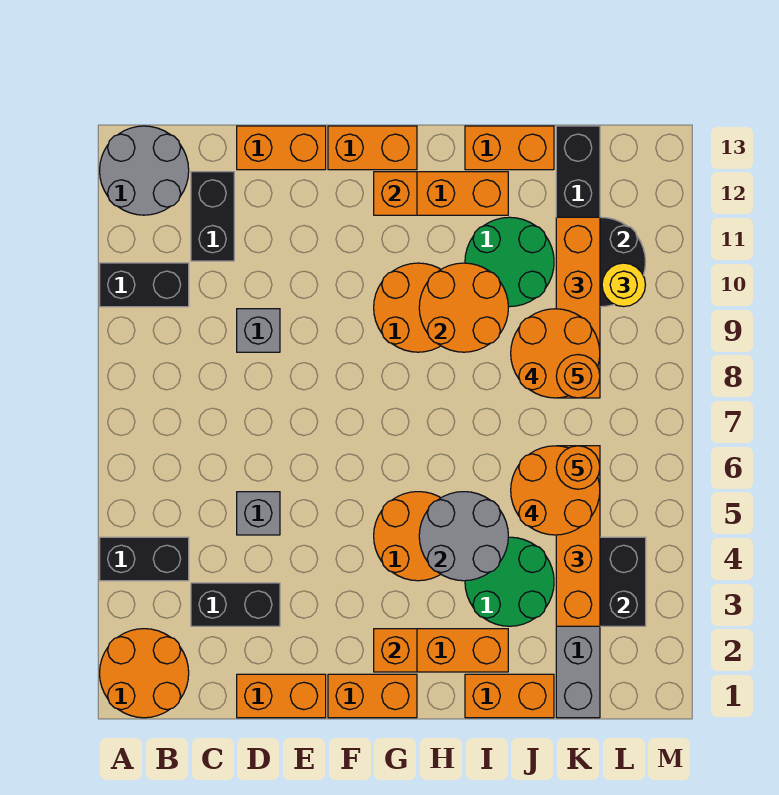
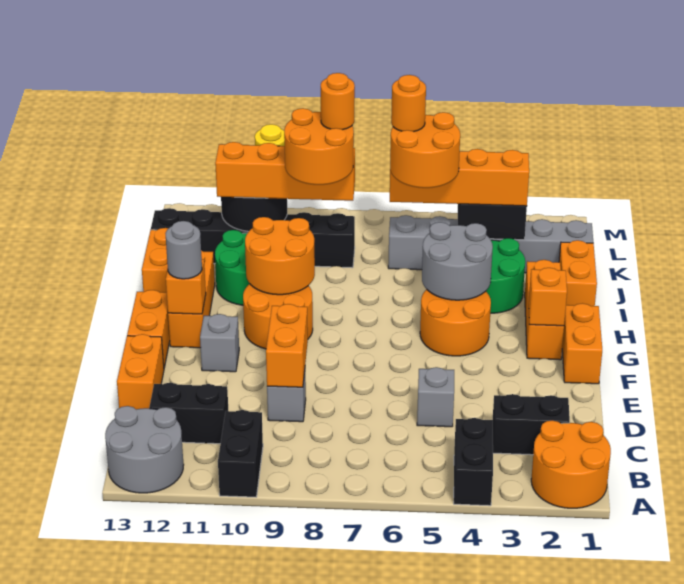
black 1x2 brick [191,583,280,626] -> black 1x2 brick turned to [493,394,570,455]
orange 1x2 brick [237,674,326,718] -> orange 1x2 brick moved to [266,304,308,387]
none -> grey 1x1 brick [200,314,239,372]
none -> grey 1x1 round brick [165,221,202,279]

